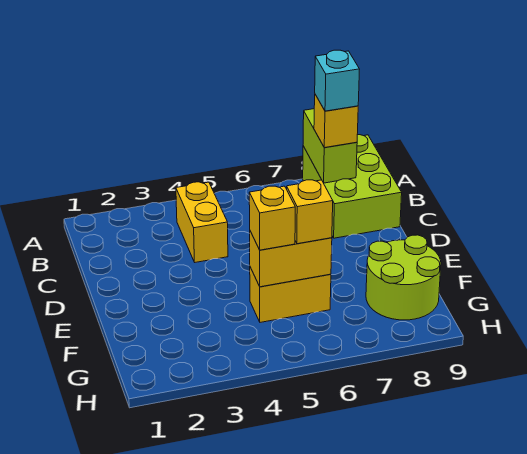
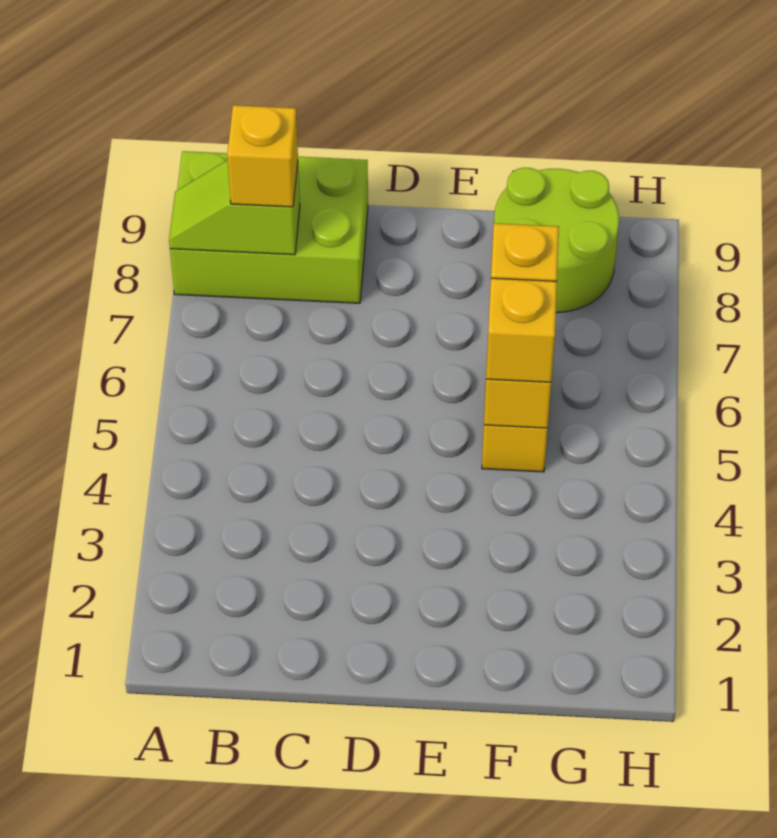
lime 1x2 brick [303,109,357,183] -> lime 1x2 slope [169,160,300,255]
yellow 1x2 brick [176,182,228,262] -> none
cyan 1x1 brick [315,50,360,111] -> none

